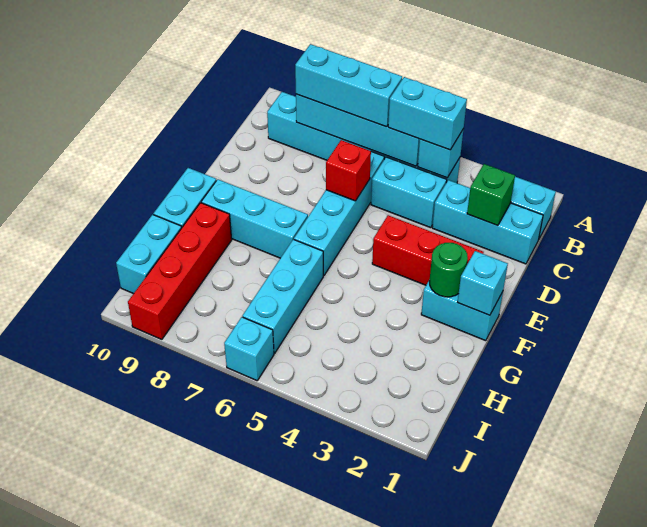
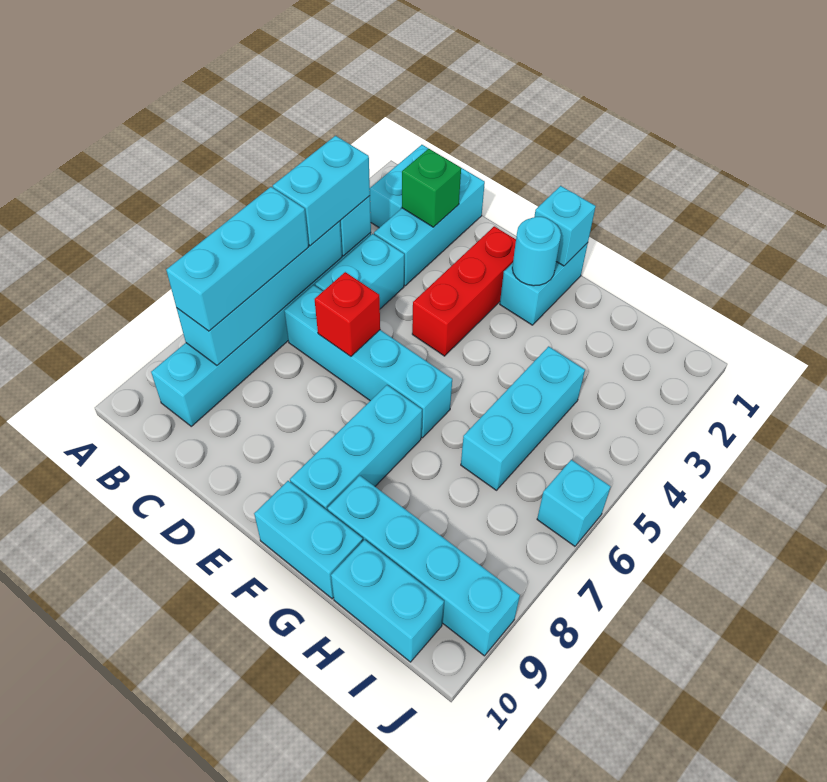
green 1x1 round brick [430,243,468,297] -> cyan 1x1 round brick [512,217,561,286]
cyan 1x3 brick [242,239,323,353] -> cyan 1x3 brick turned to [461,346,585,490]
red 1x4 brick [128,203,232,339] -> cyan 1x4 brick [327,475,520,656]

